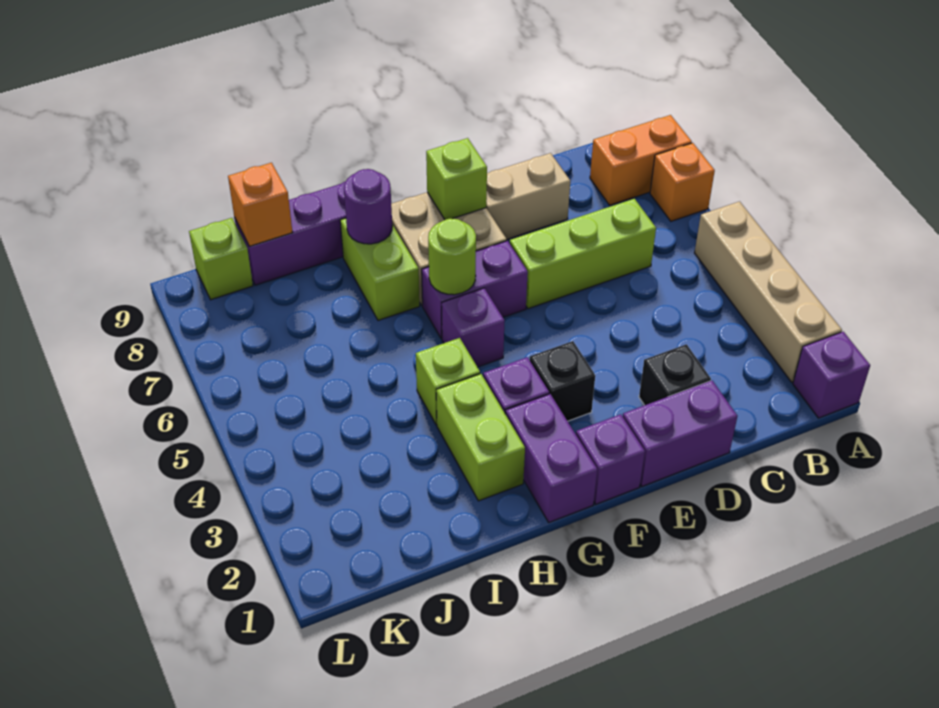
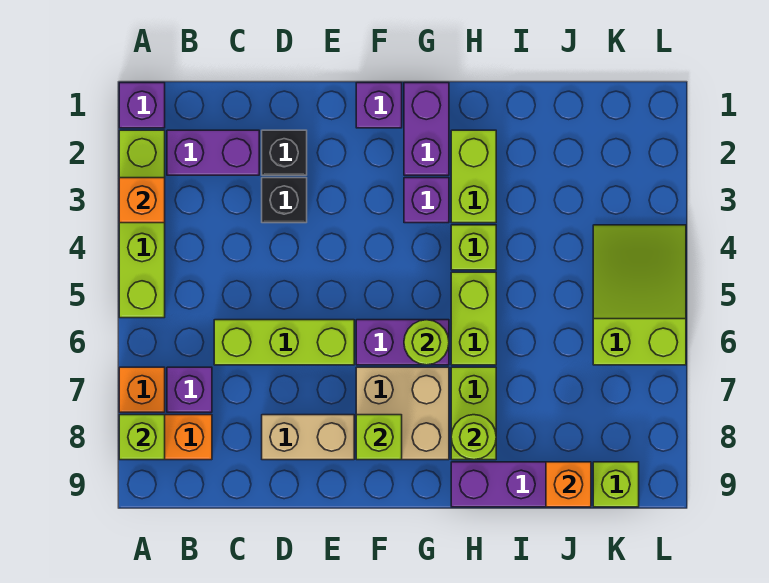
tan 1x4 brick [695,202,842,382] -> lime 1x4 brick [119,130,165,318]
none -> orange 1x1 brick [119,178,165,223]
none -> lime 1x1 brick [119,415,165,460]
purple 1x2 brick [623,381,737,486] -> purple 1x2 brick moved to [167,130,259,175]
black 1x1 brick [530,341,595,421] -> black 1x1 brick moved to [262,178,307,223]
purple 1x1 brick [442,288,505,367] -> purple 1x1 brick moved to [167,367,212,412]
none -> lime 1x2 brick [451,272,496,365]
purple 1x1 round brick [344,169,392,244] -> lime 1x1 round brick [451,415,496,460]
none -> lime 2x3 slope [593,225,686,365]

